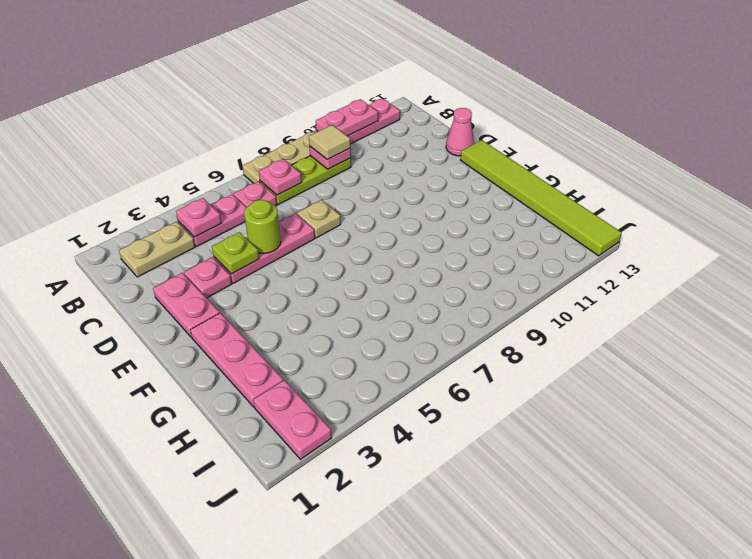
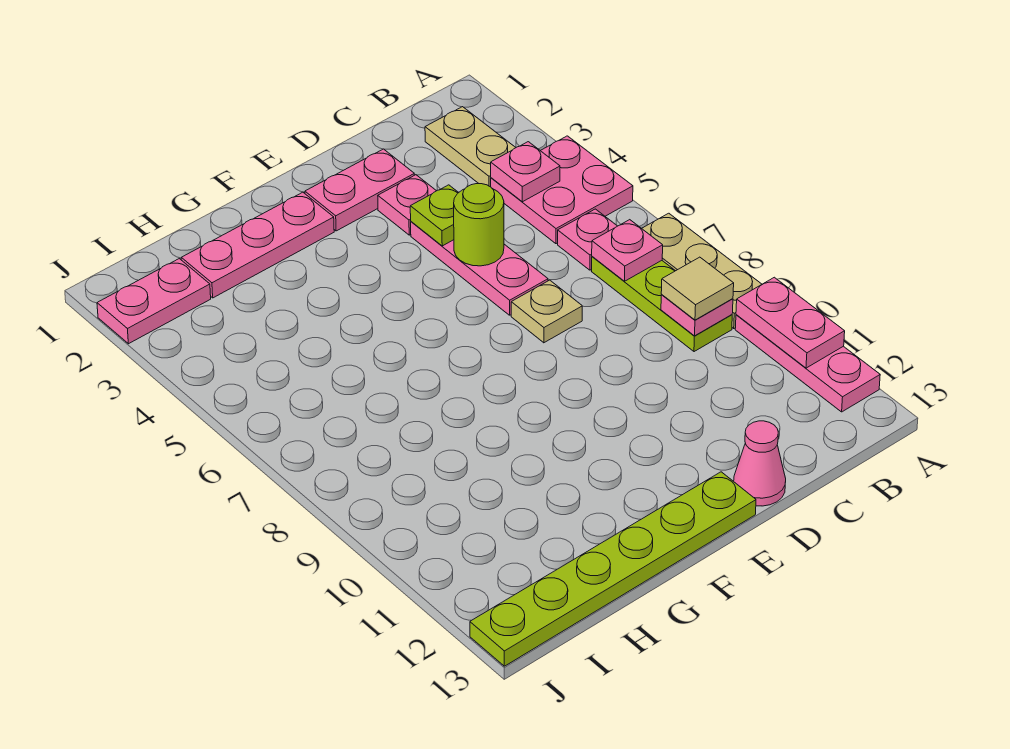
pink 1x2 plate [178,195,247,247] -> pink 2x2 plate [491,136,633,244]
lime 1x6 tile [461,140,622,256] -> lime 1x6 plate [470,472,756,666]

